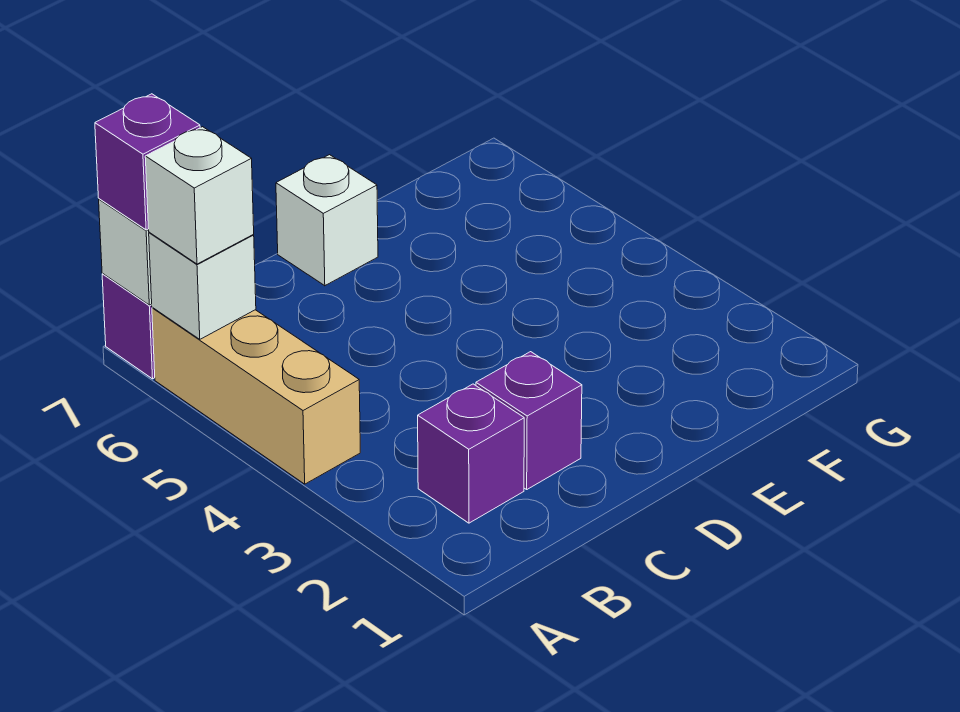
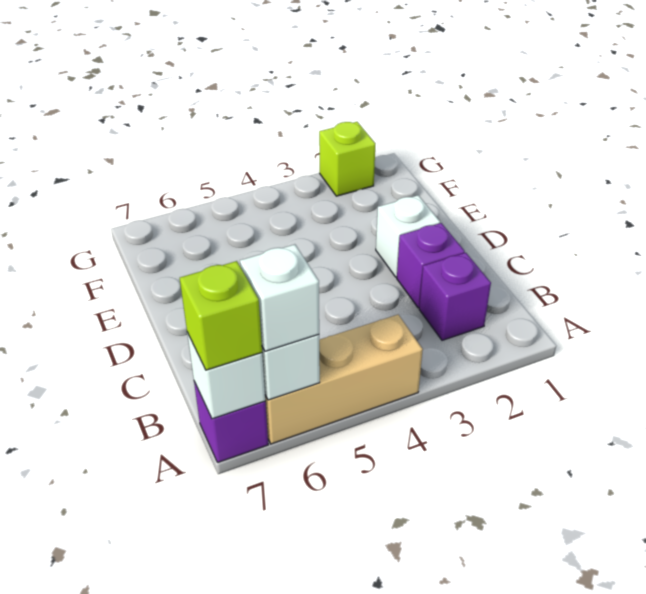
purple 1x1 brick [95,94,200,230] -> lime 1x1 brick [180,261,262,370]
white 1x1 brick [276,155,378,286] -> white 1x1 brick moved to [376,195,440,277]
none -> lime 1x1 brick [319,122,375,196]

